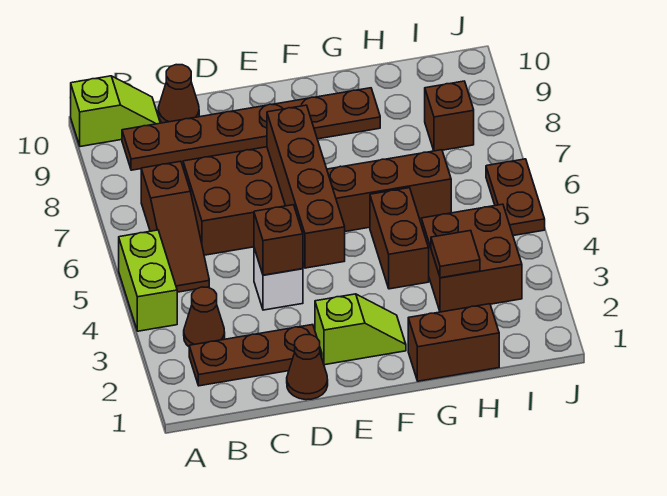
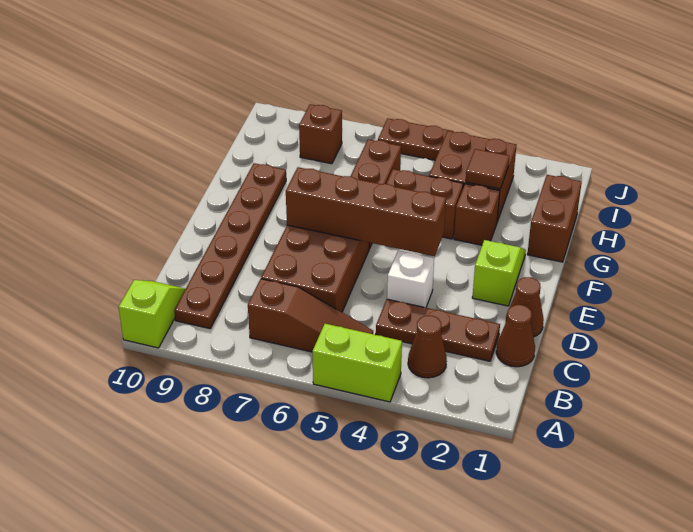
brown 1x3 plate [189,325,322,386] -> brown 1x3 plate turned to [376,299,500,361]
brown 1x1 cone [158,65,199,123] -> brown 1x1 cone moved to [496,305,535,367]
brown 1x1 brick [254,205,303,275] -> brown 1x1 brick moved to [454,184,500,245]

